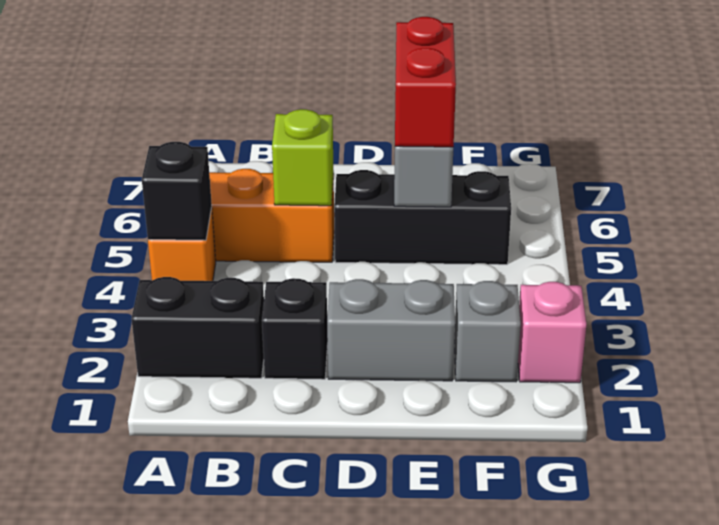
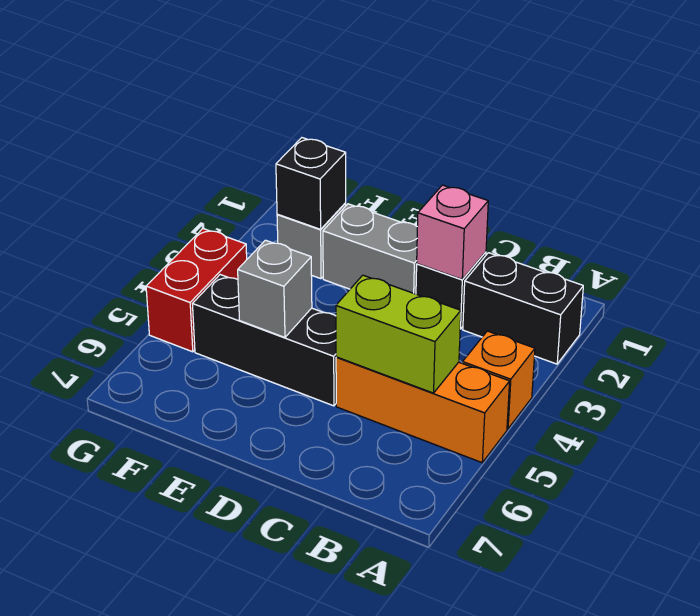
black 1x1 brick [142,142,212,240] -> black 1x1 brick moved to [276,138,346,229]
lime 1x1 brick [272,109,334,206] -> lime 1x2 brick [336,275,461,393]
red 1x2 brick [395,17,456,147] -> red 1x2 brick moved to [146,229,247,352]
pink 1x1 brick [518,282,586,383] -> pink 1x1 brick moved to [417,185,488,279]

